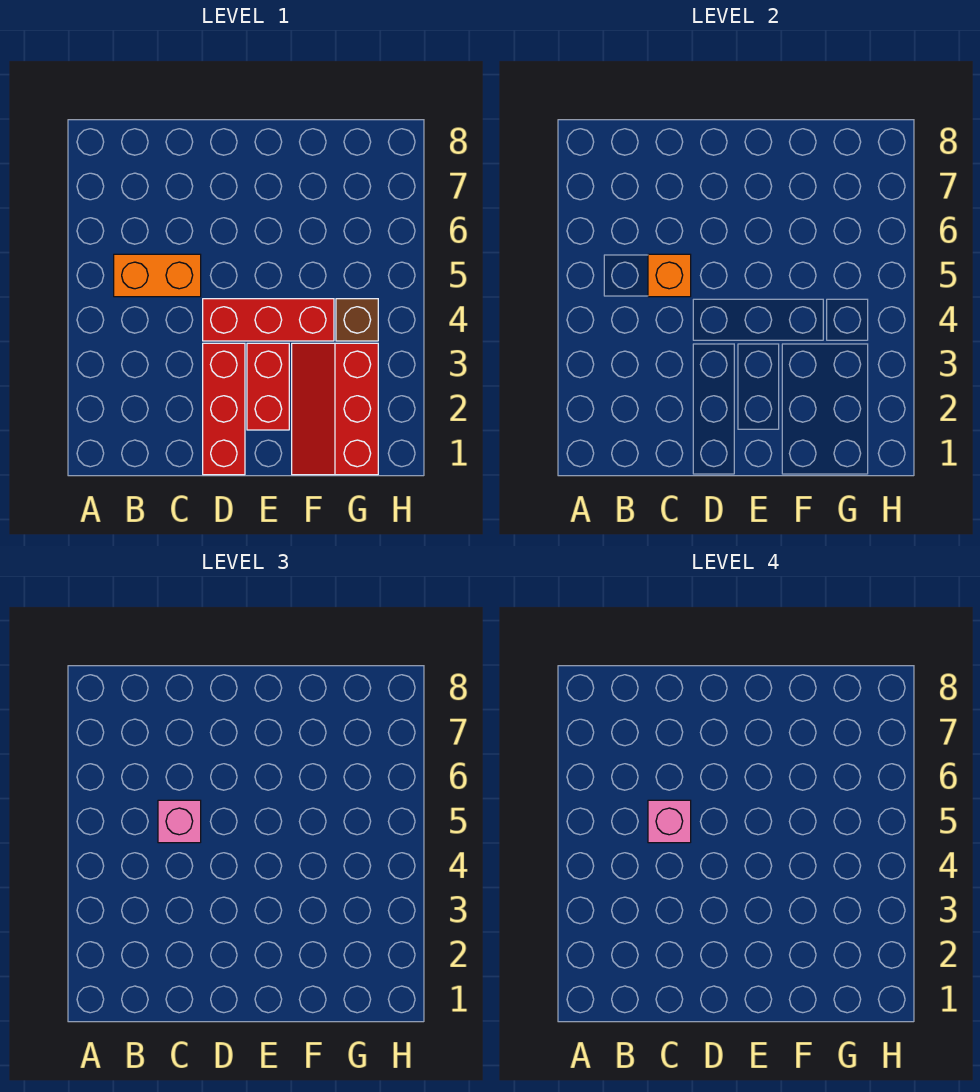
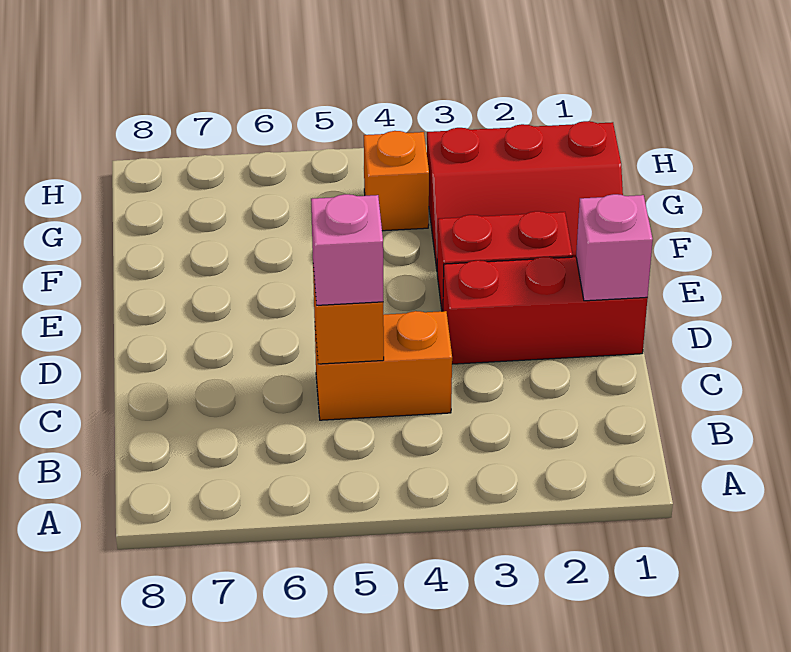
orange 1x2 brick [114,254,201,297] -> orange 1x2 brick turned to [315,311,452,420]
pink 1x1 brick [648,800,691,843] -> pink 1x1 brick moved to [576,194,653,301]
red 1x3 brick [203,299,334,341] -> none
brown 1x1 brick [336,299,378,341] -> orange 1x1 brick [364,131,429,231]

